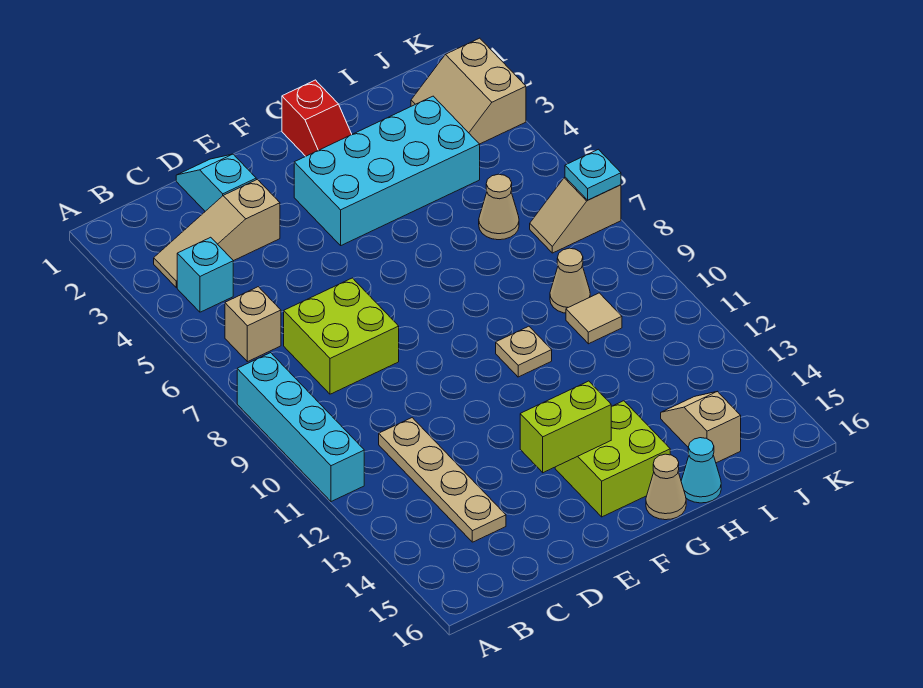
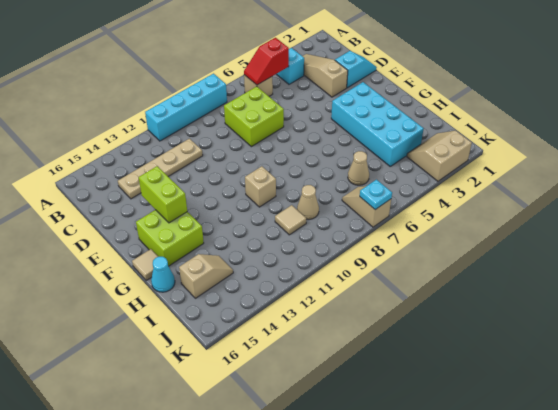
red 1x2 slope [282,80,352,156] -> red 1x2 slope moved to [244,38,289,85]
tan 1x1 plate [496,326,552,377] -> tan 1x1 brick [245,166,276,207]
tan 1x1 cone [646,454,686,520] -> tan 1x1 tile [132,249,158,280]

